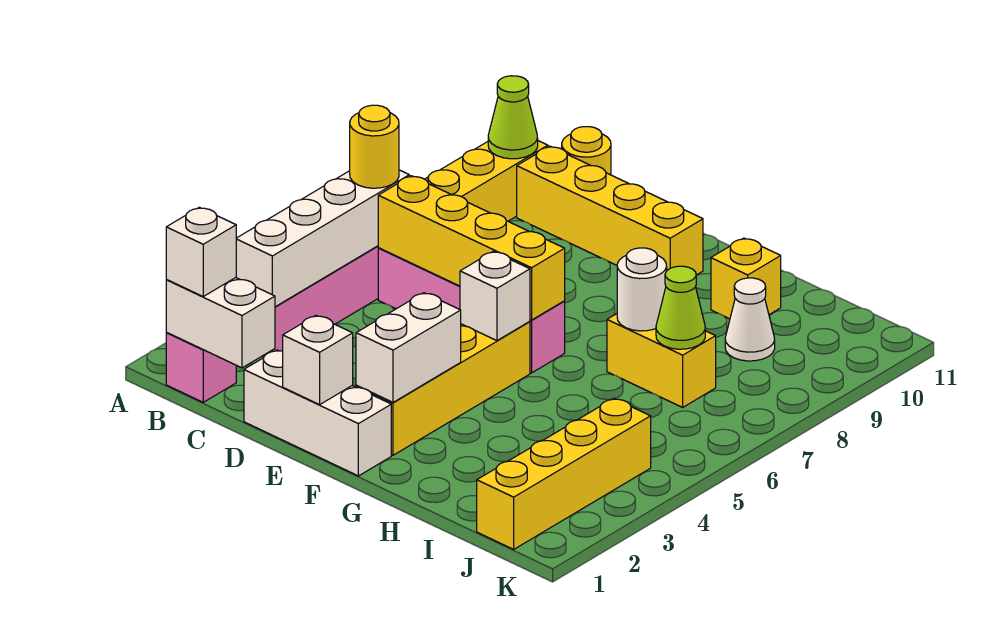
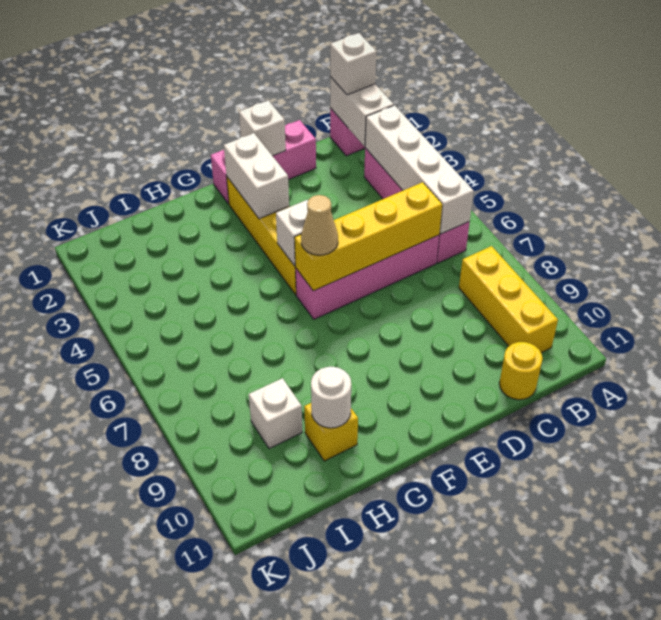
white 1x2 brick [166,278,275,368] -> white 1x2 brick turned to [330,77,394,146]
yellow 1x1 round brick [350,105,399,188] -> none
lime 1x1 cone [488,76,538,159] -> none
yellow 1x4 brick [517,146,703,275] -> none
white 1x3 brick [244,350,391,476] -> pink 1x3 brick [211,120,316,204]
none -> tan 1x1 cone [301,195,338,255]
yellow 1x2 brick [607,314,716,407] -> none
white 1x1 round brick [617,248,667,331] -> white 1x1 round brick moved to [311,367,351,428]
lime 1x1 cone [656,266,705,349] -> none
white 1x1 cone [725,278,775,361] -> white 1x1 brick [249,378,302,449]
yellow 1x4 brick [477,398,651,549] -> none

